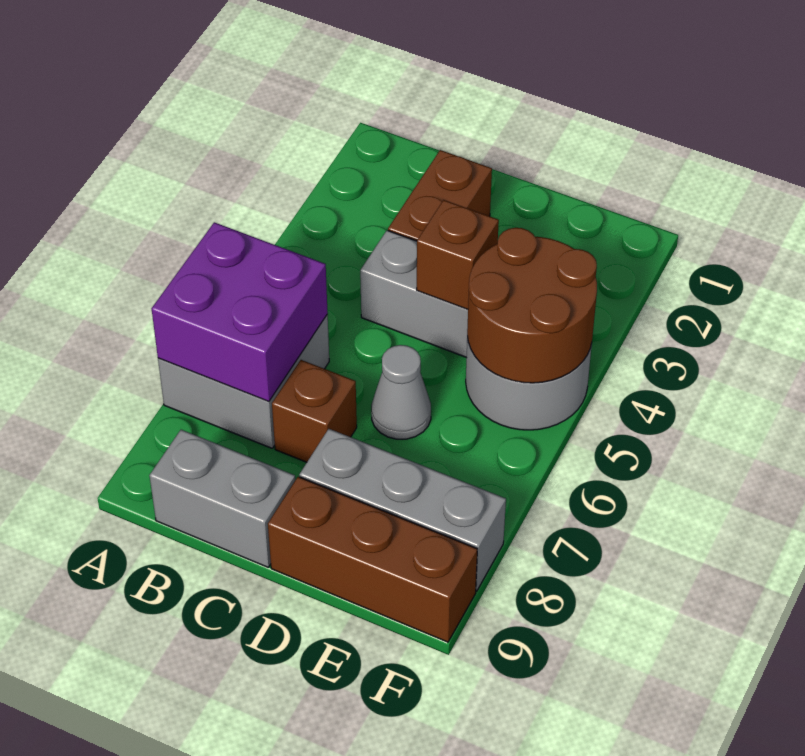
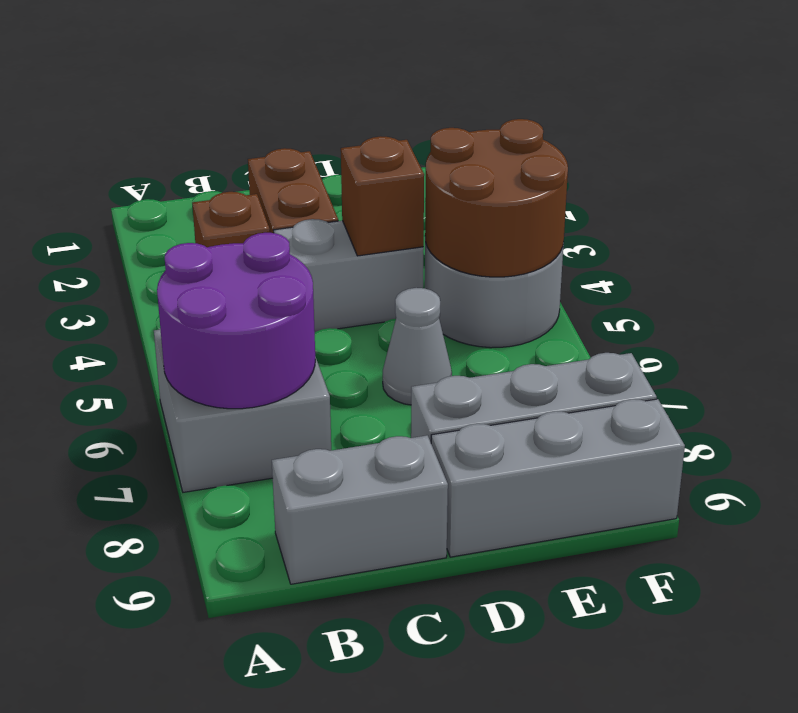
purple 2x2 brick [152,222,328,401] -> purple 2x2 round brick [157,233,315,409]
brown 1x1 brick [272,360,357,462] -> brown 1x1 brick moved to [192,192,270,247]
brown 1x3 brick [268,477,477,642] -> grey 1x3 brick [431,399,685,557]

